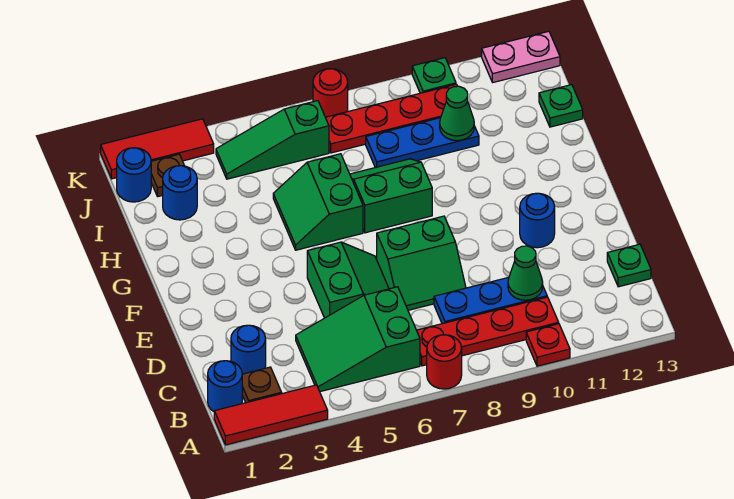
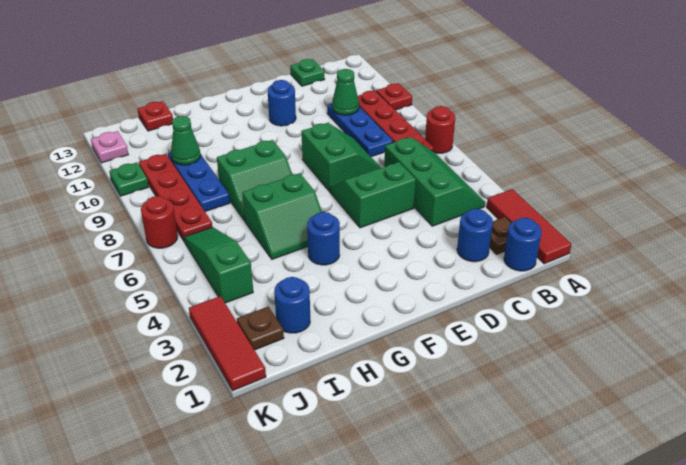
green 2x3 slope [296,287,420,392] -> green 2x3 slope turned to [384,137,485,226]
green 2x2 slope [350,159,432,233] -> green 2x2 slope turned to [217,140,292,221]
green 1x1 plate [539,85,583,127] -> red 1x1 plate [138,101,173,131]
blue 1x1 round brick [117,148,151,202] -> blue 1x1 round brick moved to [307,212,340,265]
green 1x3 slope [216,101,329,179] -> green 1x3 slope turned to [184,227,253,303]
pink 1x2 plate [482,31,560,82] -> pink 1x1 plate [91,131,128,163]

